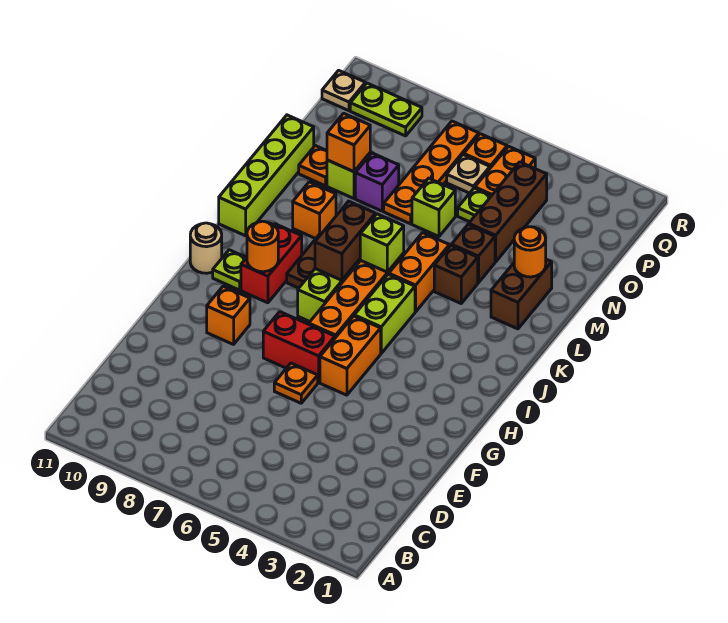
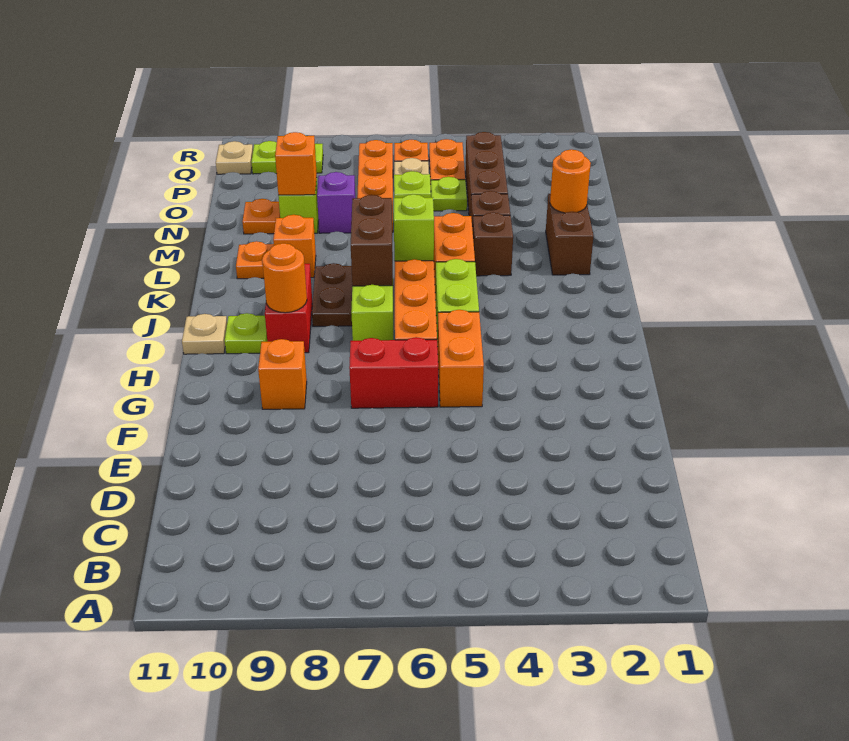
orange 1x1 plate [274,363,318,403] -> orange 1x1 plate moved to [236,241,274,279]
tan 1x1 round brick [190,223,222,273] -> tan 1x1 plate [182,314,227,354]
lime 1x4 brick [219,115,314,236] -> none

